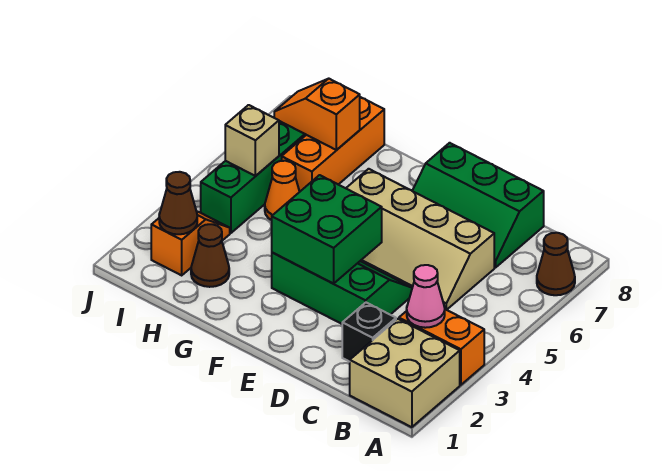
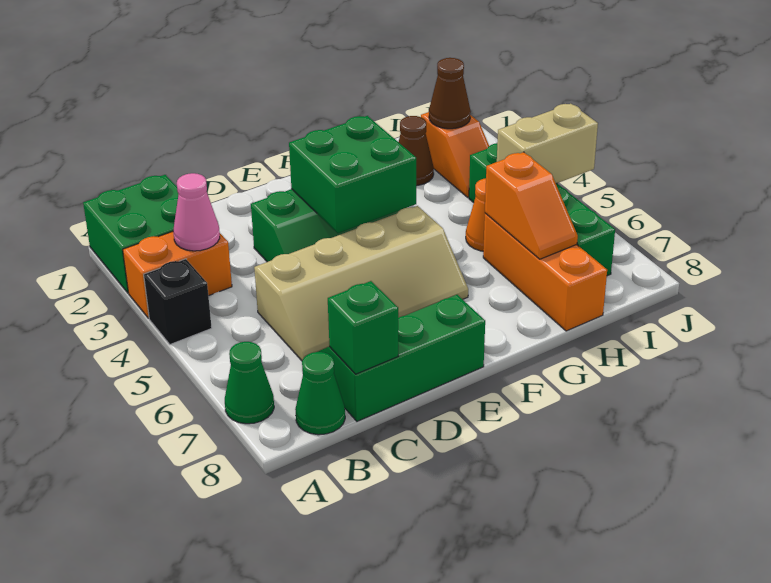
tan 2x2 brick [350,319,460,427] -> green 2x2 brick [83,175,179,293]
brown 1x1 cone [537,233,575,295] -> green 1x1 cone [225,342,274,424]
none -> green 1x1 cone [295,352,345,435]
black 1x1 brick [342,303,396,362] -> black 1x1 brick moved to [144,259,212,344]
tan 2x4 slope [346,169,494,310] -> tan 2x4 slope turned to [254,206,468,361]
none -> green 1x1 brick [328,281,399,374]
orange 1x2 slope [274,79,360,150] -> orange 1x2 slope turned to [485,152,578,259]
tan 1x1 brick [225,105,279,176] -> tan 1x2 brick [497,104,598,183]

